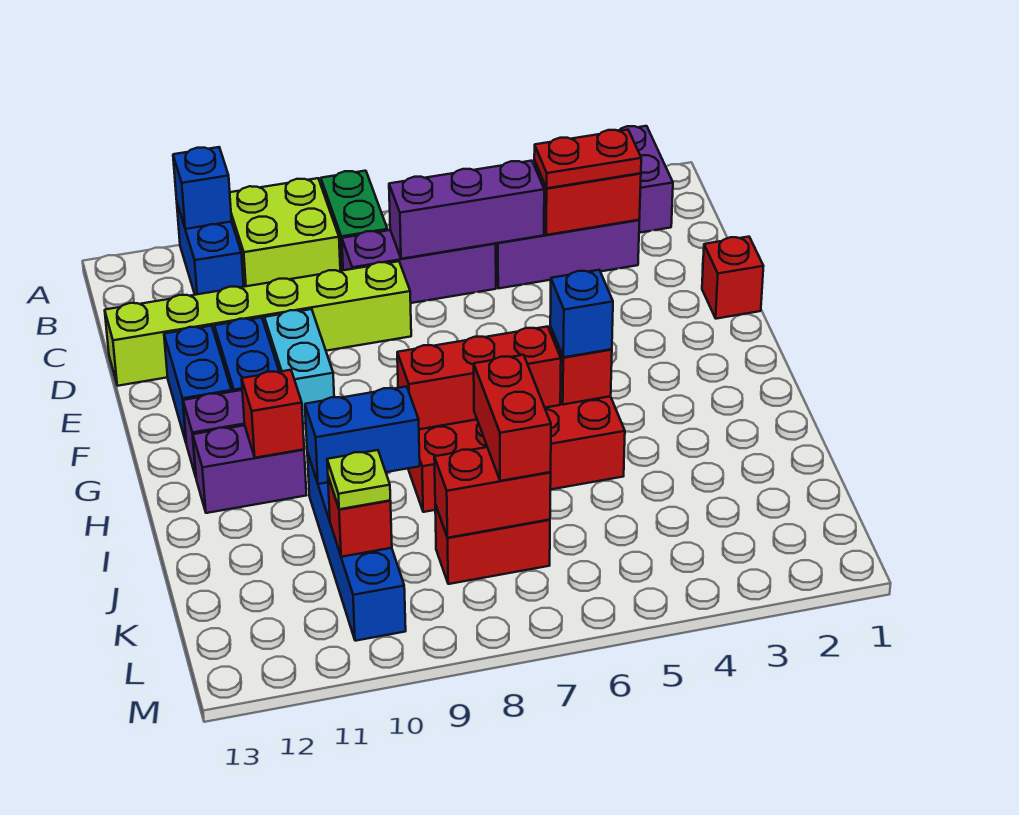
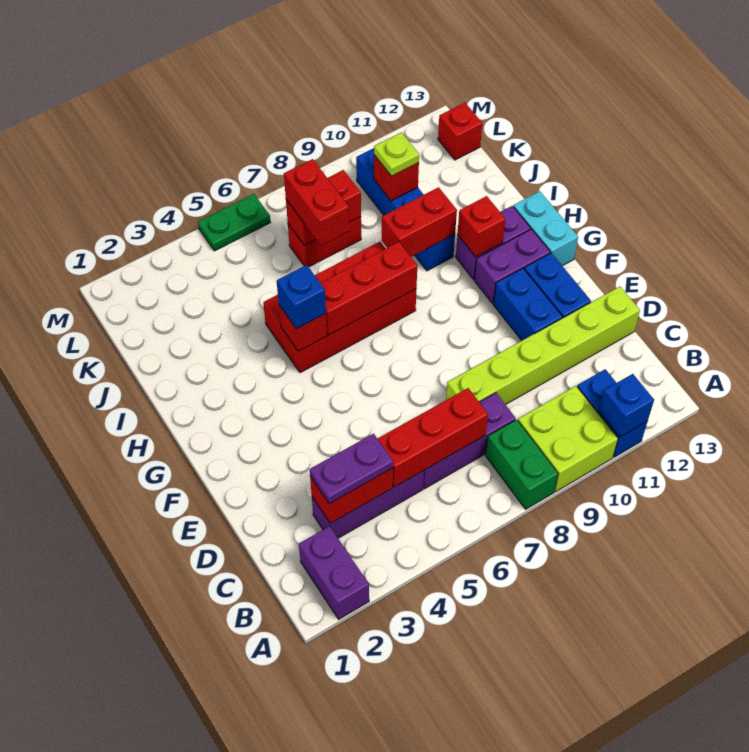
red 1x2 plate [534,130,641,188] -> purple 1x2 plate [310,434,393,504]
purple 1x3 brick [389,161,544,259] -> red 1x3 brick [377,388,488,487]
red 1x1 brick [702,237,763,319] -> red 1x1 brick moved to [438,103,482,160]
cyan 1x2 brick [264,309,334,424] -> cyan 1x2 brick moved to [513,191,578,266]
blue 1x2 brick [305,386,420,484] -> red 1x2 brick [382,187,457,257]
none -> green 1x2 plate [198,194,270,251]

